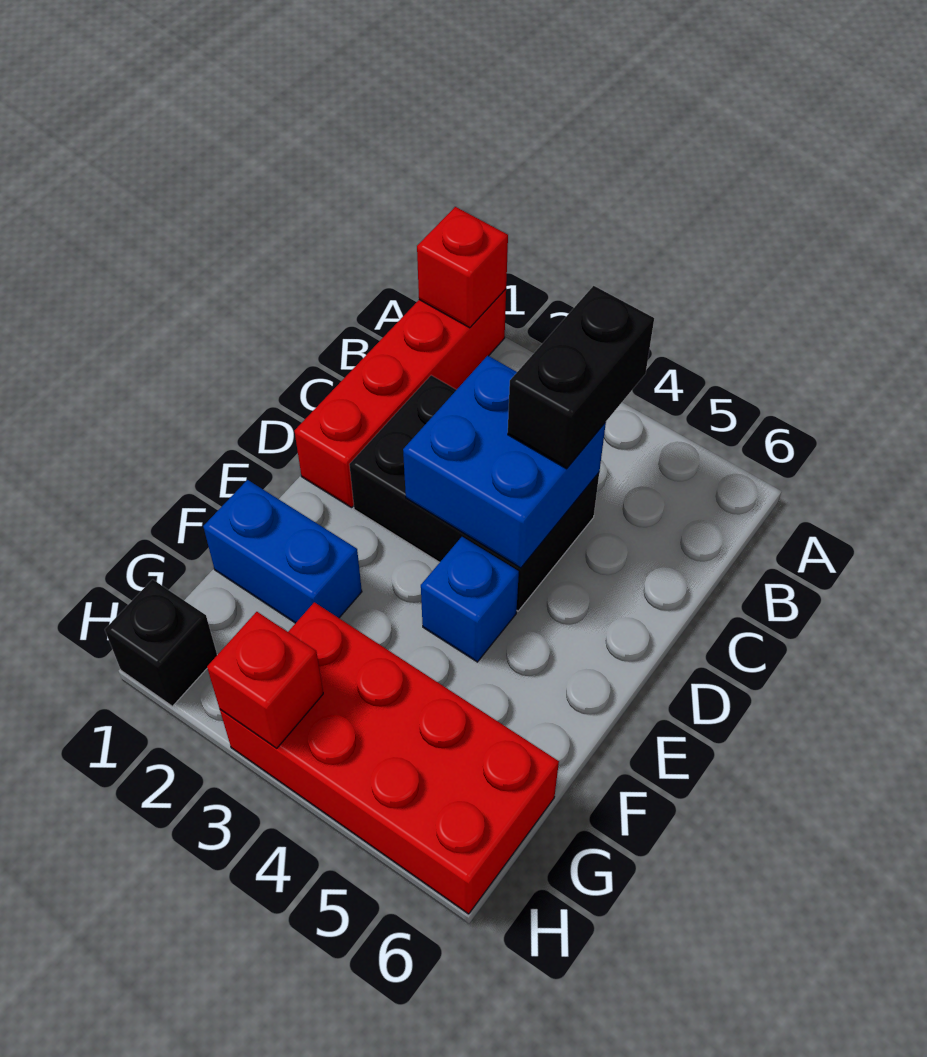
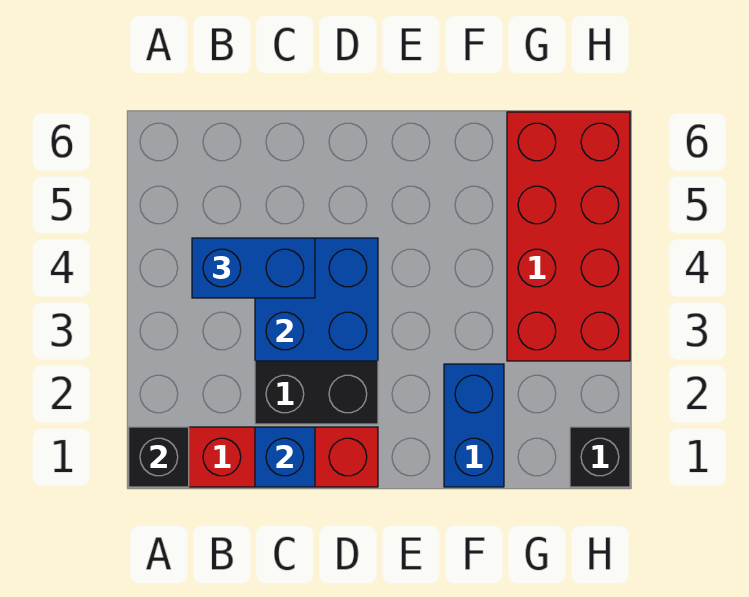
red 1x1 brick [417,207,508,328] -> black 1x1 brick [129,427,189,487]
black 1x2 brick [508,286,654,469] -> blue 1x2 brick [192,238,315,298]
blue 1x1 brick [421,537,519,662] -> blue 1x1 brick moved to [255,427,315,487]
red 1x1 brick [207,612,323,748] -> none

